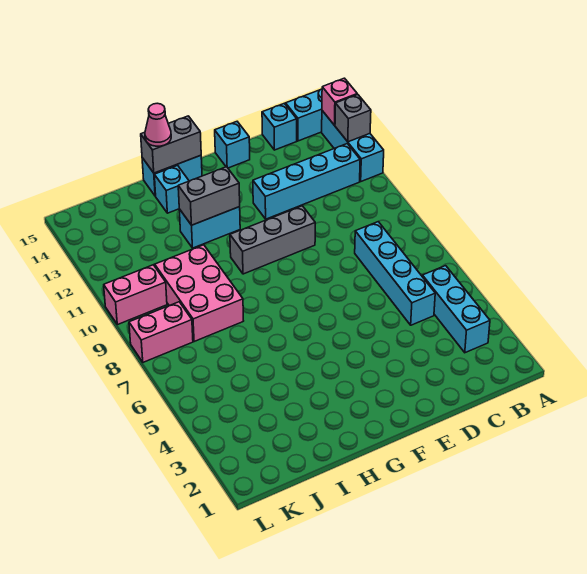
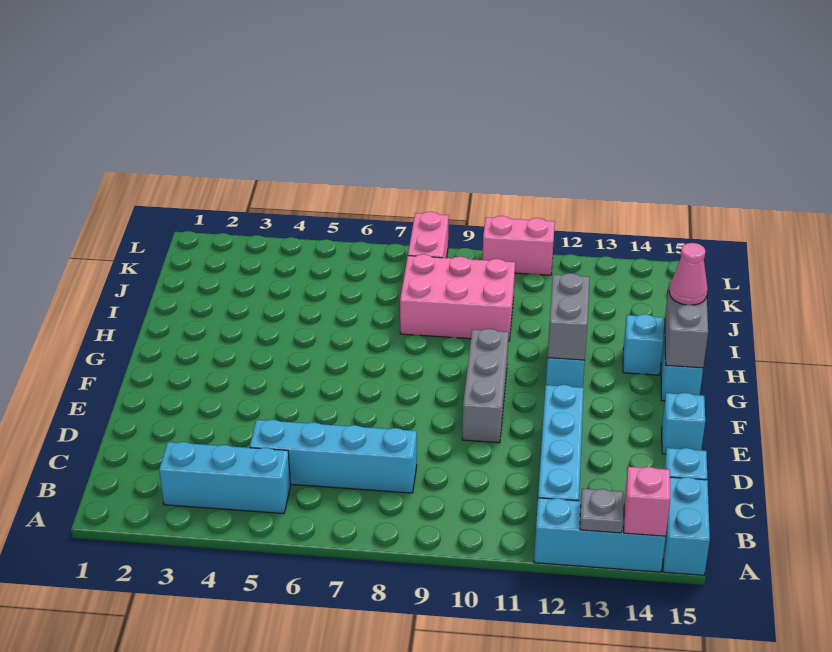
grey 1x1 brick [335,94,371,142] -> grey 1x1 plate [580,489,623,533]
pink 1x2 brick [104,265,167,325] -> pink 1x2 brick turned to [482,216,555,275]

